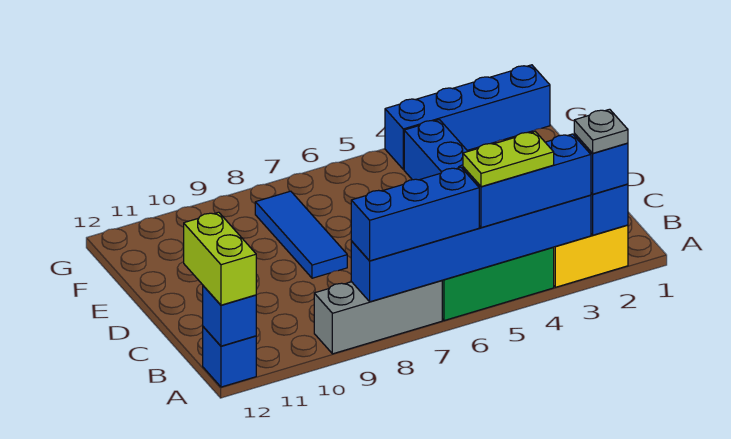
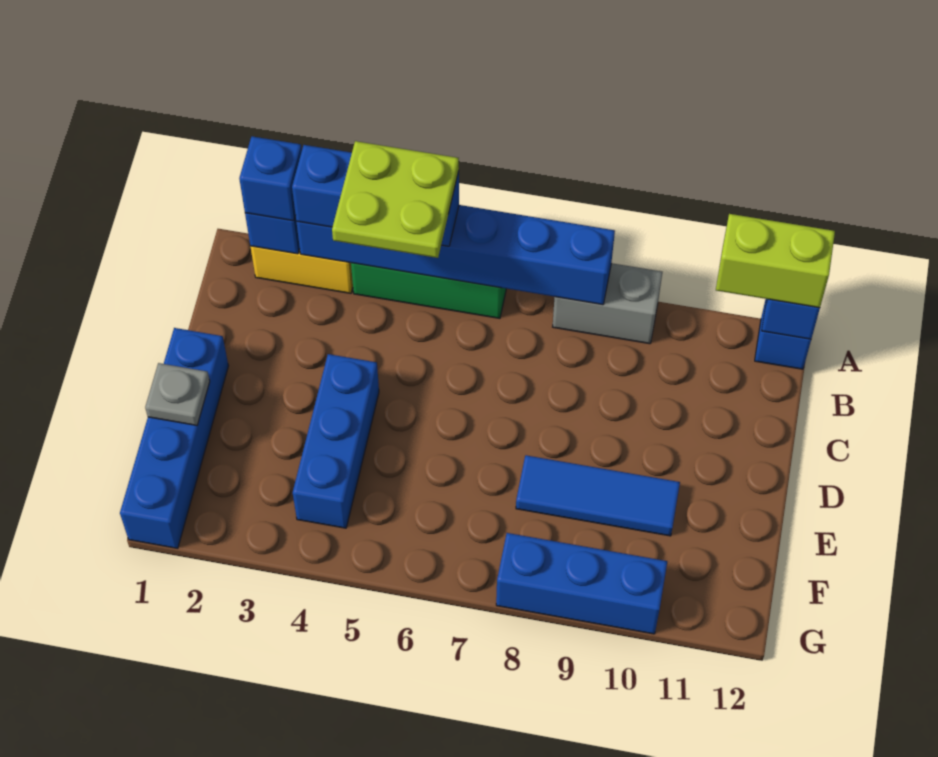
grey 1x1 plate [574,109,628,153] -> grey 1x1 plate moved to [145,363,210,425]
lime 1x2 plate [463,132,554,187] -> lime 2x2 plate [332,141,459,258]
blue 1x3 brick [351,167,479,261] -> blue 1x3 brick moved to [496,533,667,634]
grey 1x3 brick [314,280,442,354] -> grey 1x2 brick [553,263,662,344]
lime 1x2 brick [184,212,256,305] -> lime 1x2 brick turned to [716,214,835,308]
blue 1x3 tile [255,191,347,278] -> blue 1x3 tile turned to [516,455,680,536]
blue 1x4 brick [385,65,550,169] -> blue 1x4 brick turned to [120,328,228,548]

